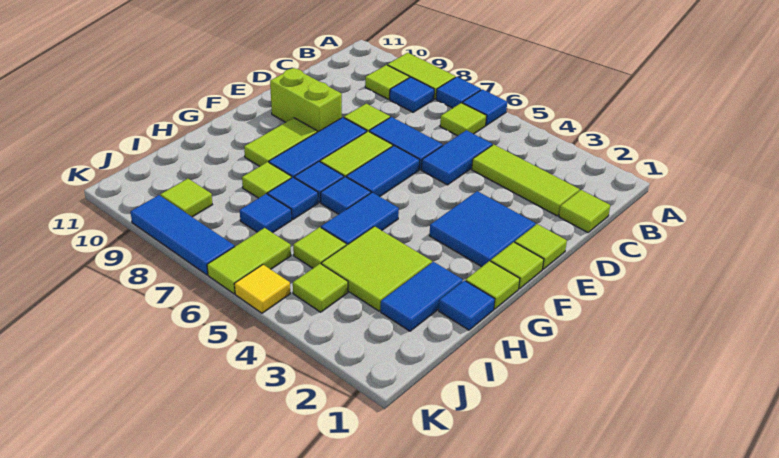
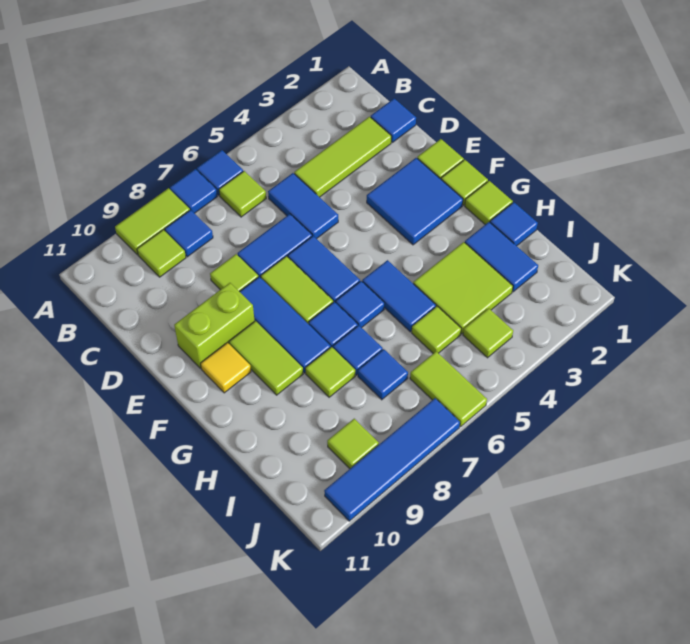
lime 1x1 tile [559,190,610,232] -> blue 1x1 tile [371,98,416,142]
yellow 1x1 tile [234,265,290,313] -> yellow 1x1 tile moved to [201,343,251,393]
blue 1x3 tile [130,195,234,275] -> blue 1x4 tile [324,398,460,521]

